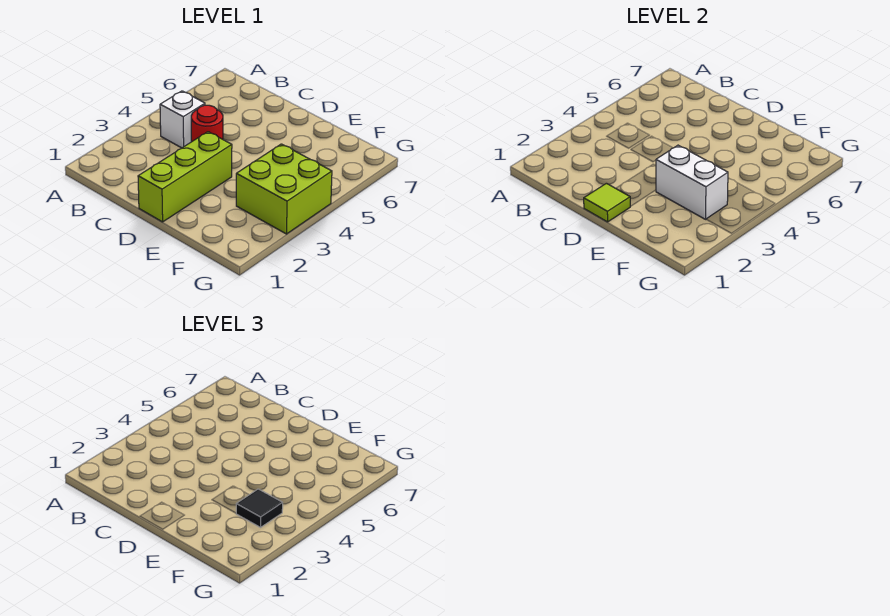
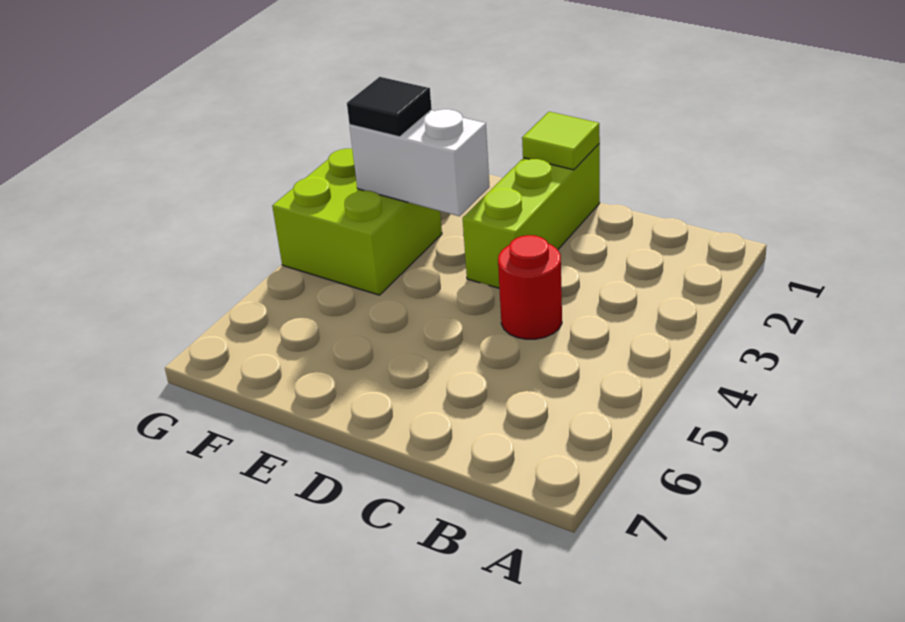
white 1x1 brick [160,91,205,148] -> none

